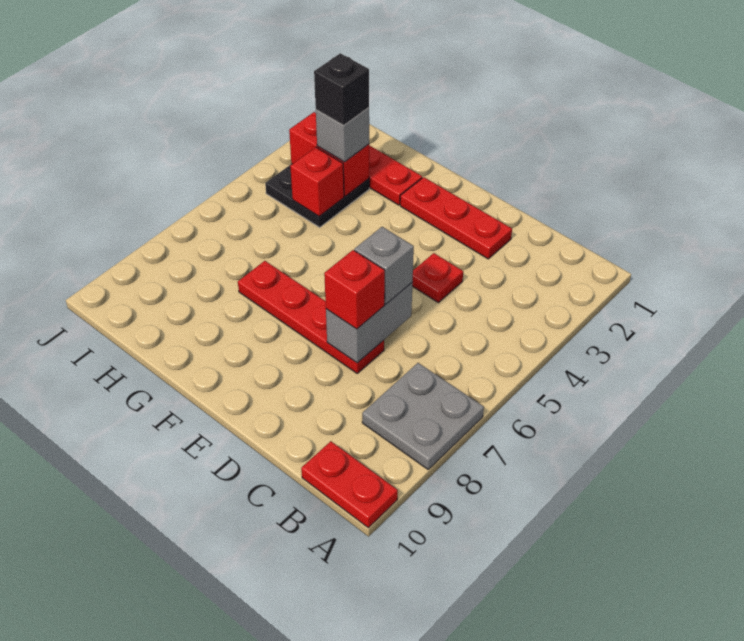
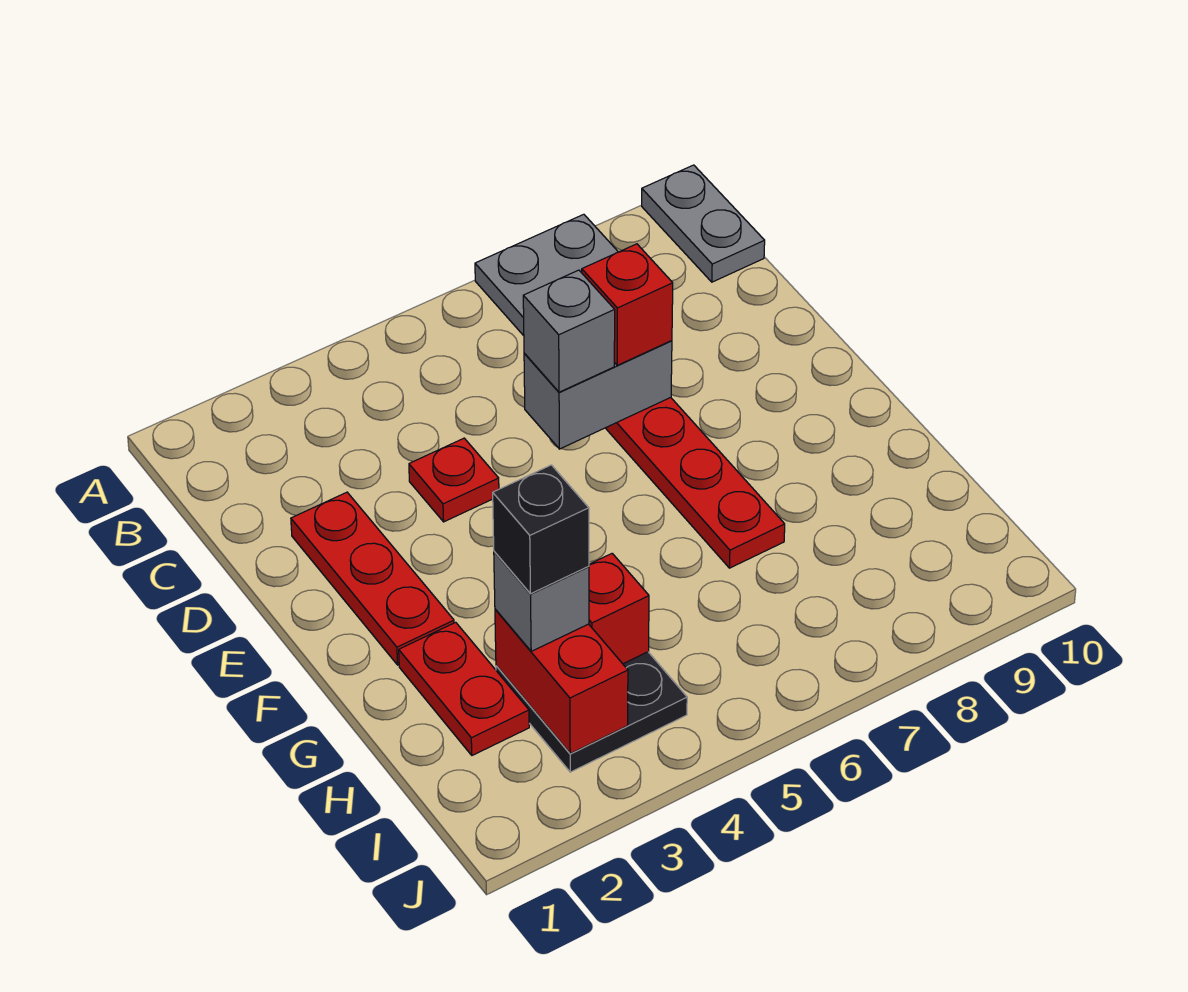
red 1x2 plate [301,441,398,528] -> grey 1x2 plate [642,165,765,282]

